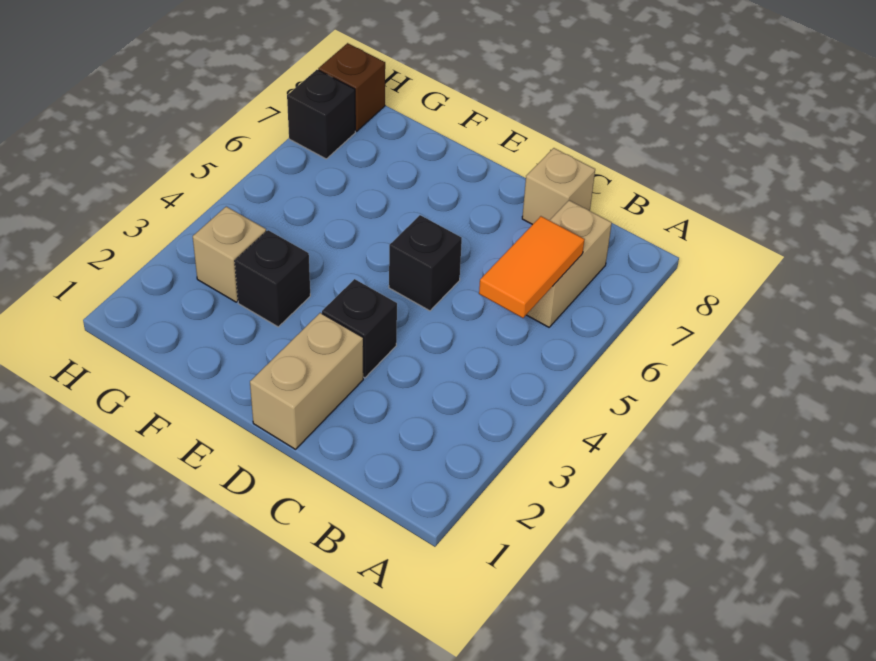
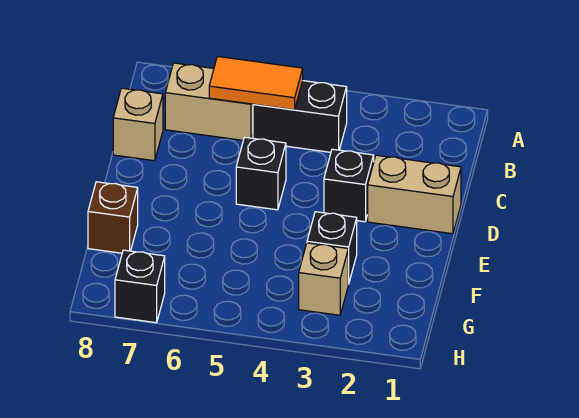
none -> black 1x2 brick [253,81,347,152]
brown 1x1 brick [318,43,385,131] -> brown 1x1 brick moved to [88,182,138,253]

